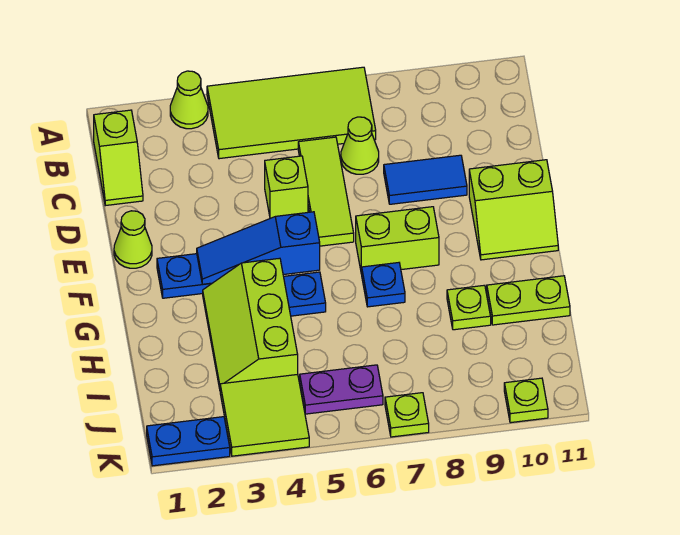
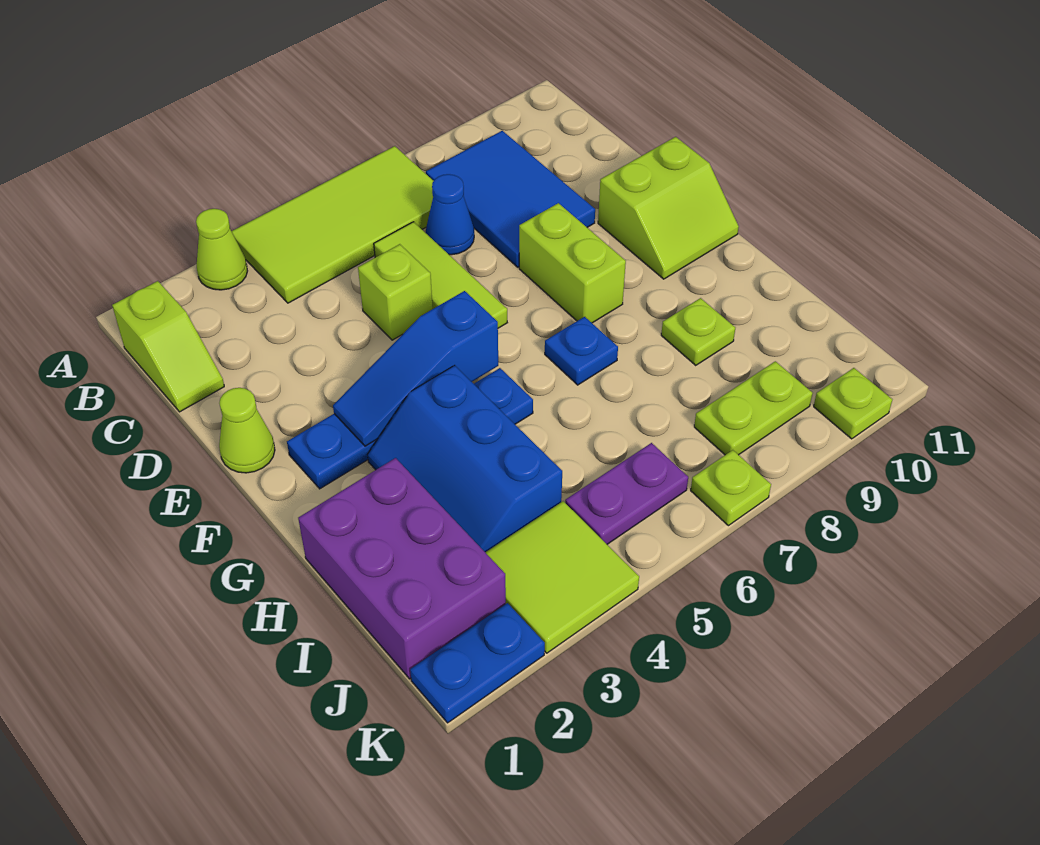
lime 1x1 cone [341,117,379,174] -> blue 1x1 cone [426,174,474,255]
blue 1x2 tile [384,155,467,204] -> blue 2x3 tile [426,131,595,267]
lime 1x2 brick [356,207,439,274] -> lime 1x2 brick turned to [519,203,626,323]
lime 2x3 slope [203,258,298,389] -> blue 2x3 slope [368,365,562,552]
none -> purple 2x3 brick [298,458,506,679]
lime 1x2 plate [487,276,570,325] -> lime 1x2 plate moved to [694,361,813,455]

